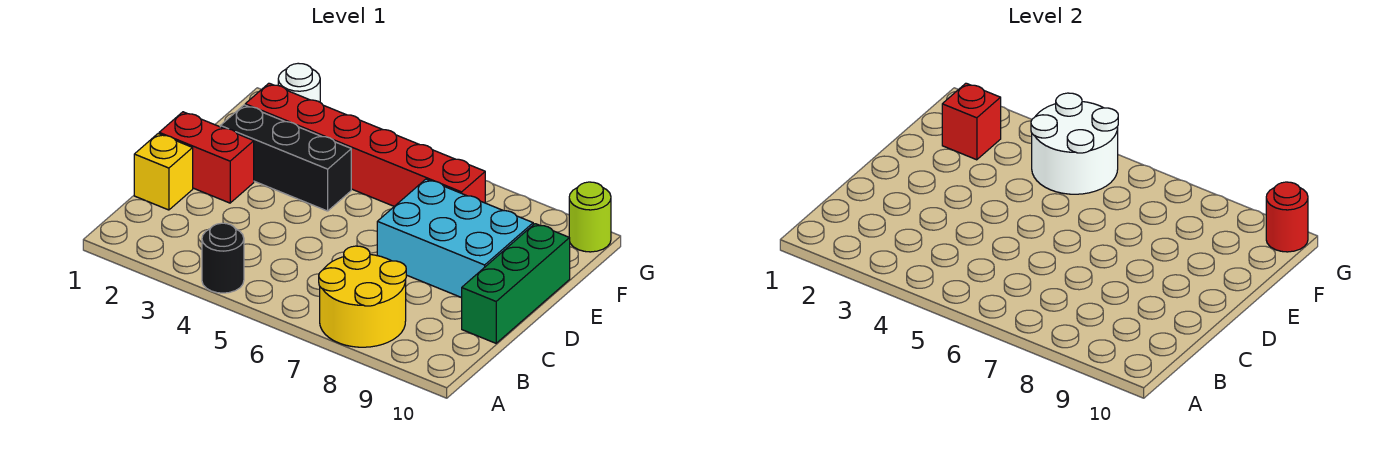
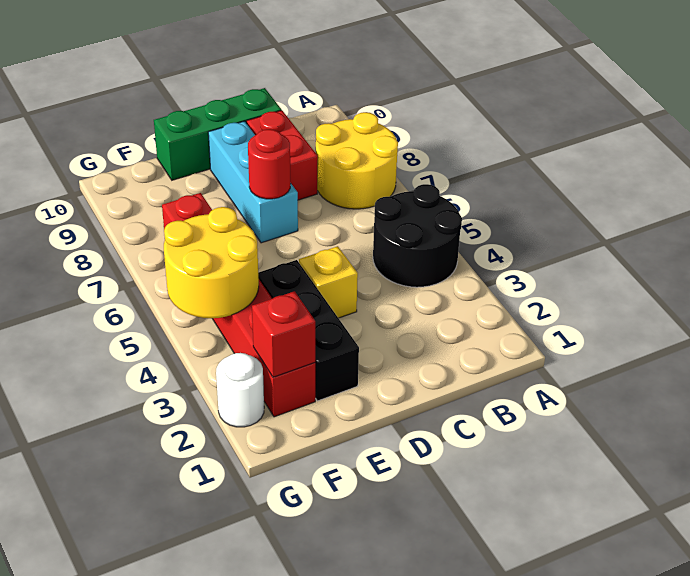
black 1x1 round brick [202,223,244,293] -> black 2x2 round brick [373,184,462,287]
yellow 1x1 brick [134,134,193,210] -> yellow 1x1 brick moved to [299,246,358,318]
red 1x2 brick [159,112,254,203] -> red 1x2 brick moved to [246,110,318,200]
cyan 2x3 brick [377,179,533,298] -> cyan 1x3 brick [208,121,298,243]
white 2x2 round brick [1031,93,1118,194] -> yellow 2x2 round brick [164,207,259,318]
lime 1x1 round brick [569,182,611,252] -> none
red 1x1 round brick [1266,182,1308,252] -> red 1x1 round brick moved to [248,129,290,199]

